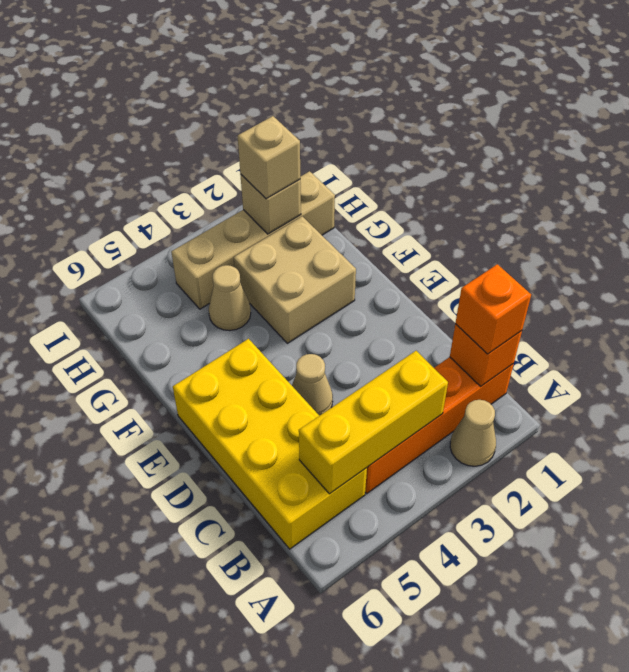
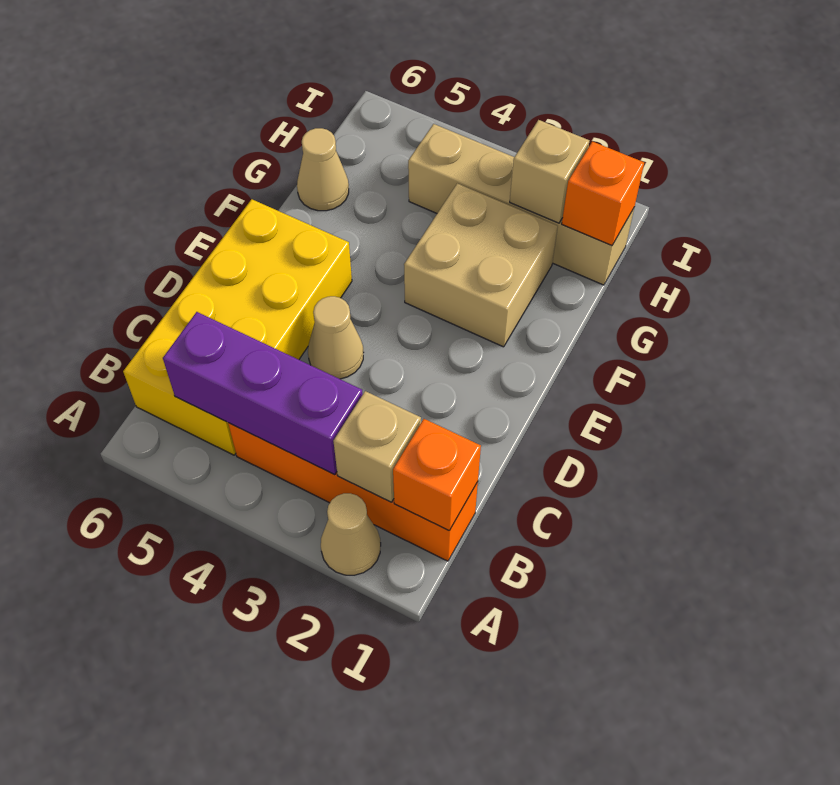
orange 1x1 brick [455,264,531,354] -> orange 1x1 brick moved to [562,141,644,245]
yellow 1x3 brick [299,351,448,494] -> purple 1x3 brick [163,312,363,475]
tan 1x1 cone [209,265,251,331] -> tan 1x1 cone moved to [297,128,349,211]
tan 1x1 brick [238,116,300,199] -> tan 1x1 brick moved to [333,391,421,502]

